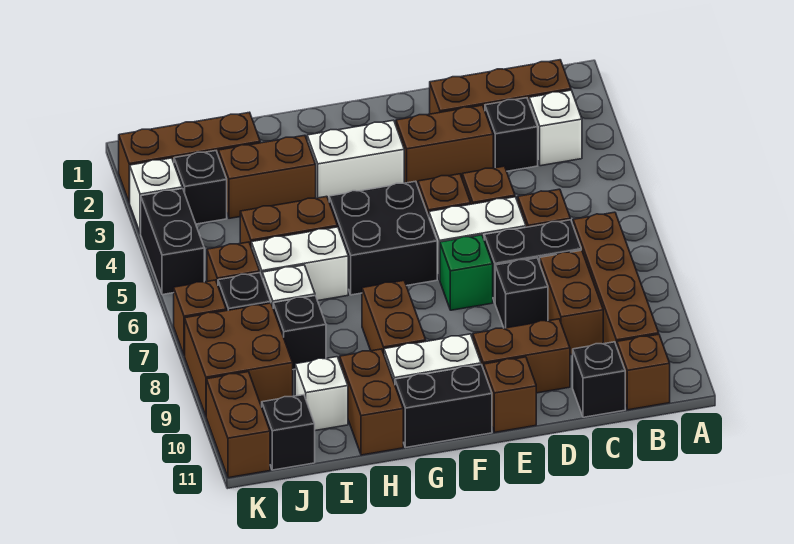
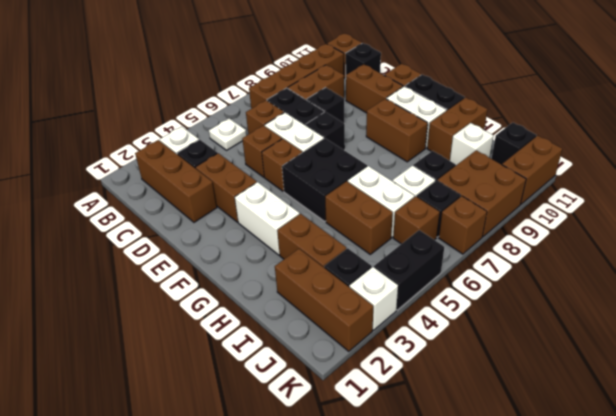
none -> white 1x1 plate [209,119,247,150]
green 1x1 brick [440,235,493,310] -> black 1x1 brick [306,112,345,150]
brown 1x2 brick [362,281,426,353] -> brown 1x2 brick turned to [366,99,428,162]

